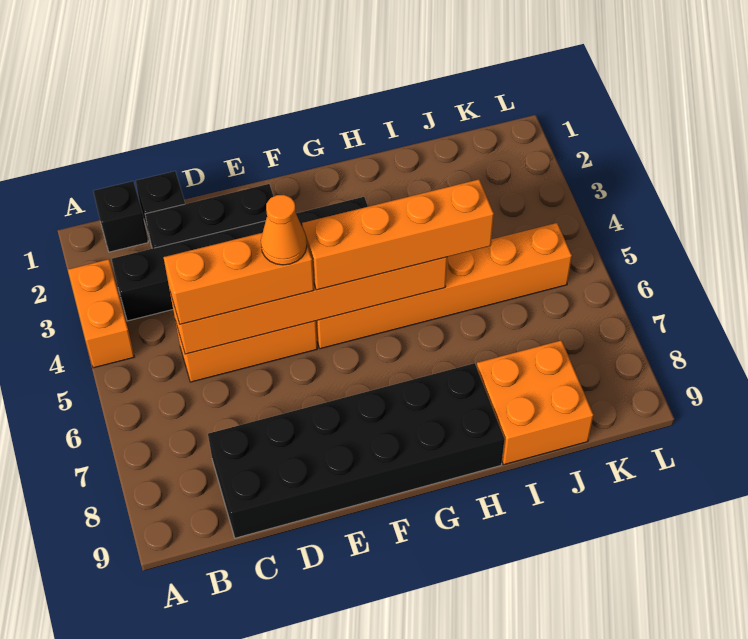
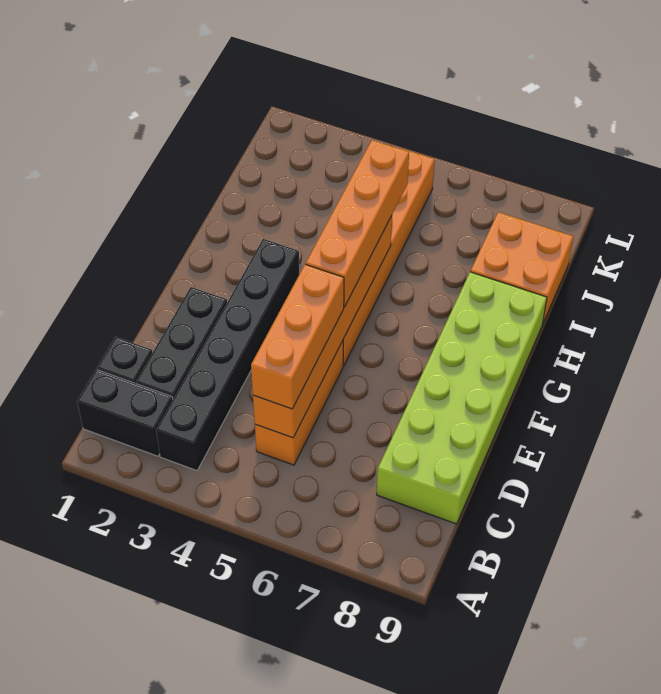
orange 1x2 brick [68,259,134,368] -> none
black 1x1 brick [93,181,148,252] -> black 1x2 brick [77,370,173,456]
black 2x6 brick [208,363,505,538] -> lime 2x6 brick [377,272,547,524]
orange 1x1 cone [261,195,307,265] -> none

